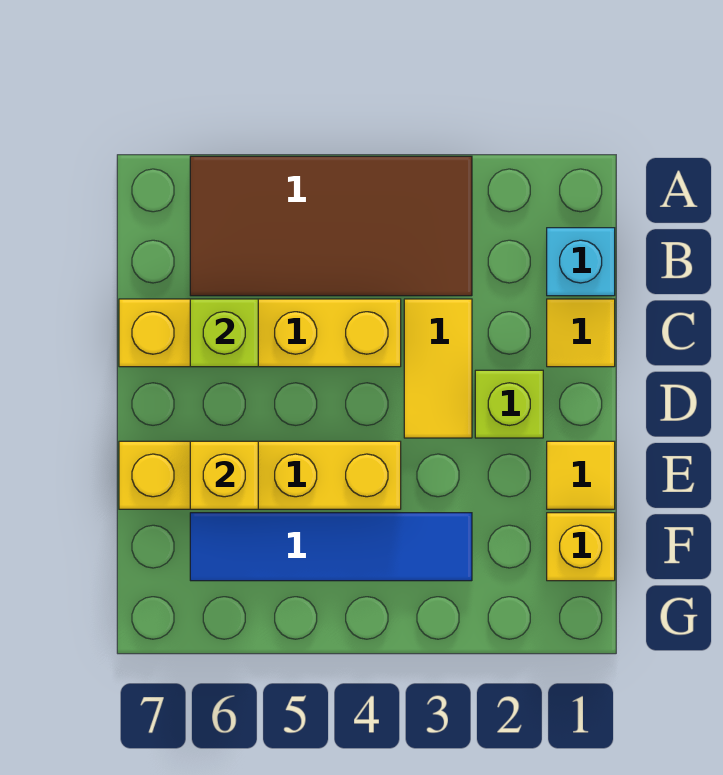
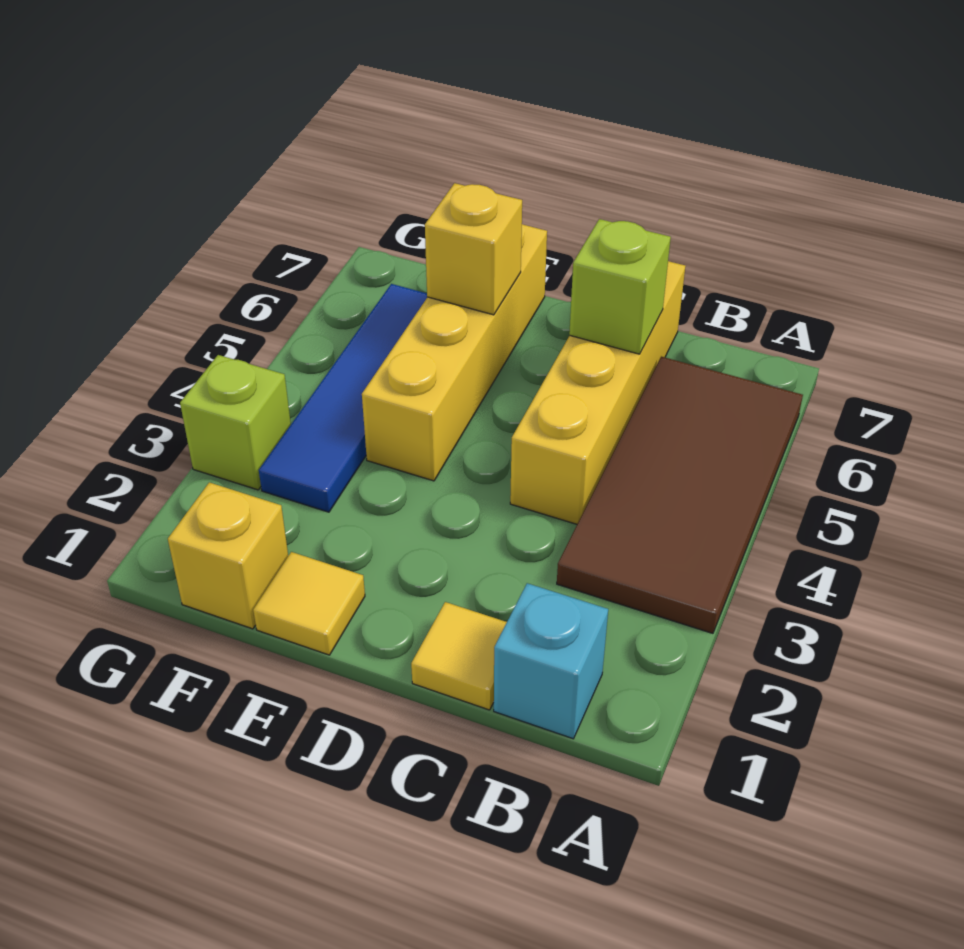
yellow 1x2 tile [404,299,472,438] -> none
lime 1x1 brick [475,370,543,438] -> lime 1x1 brick moved to [180,355,291,490]

